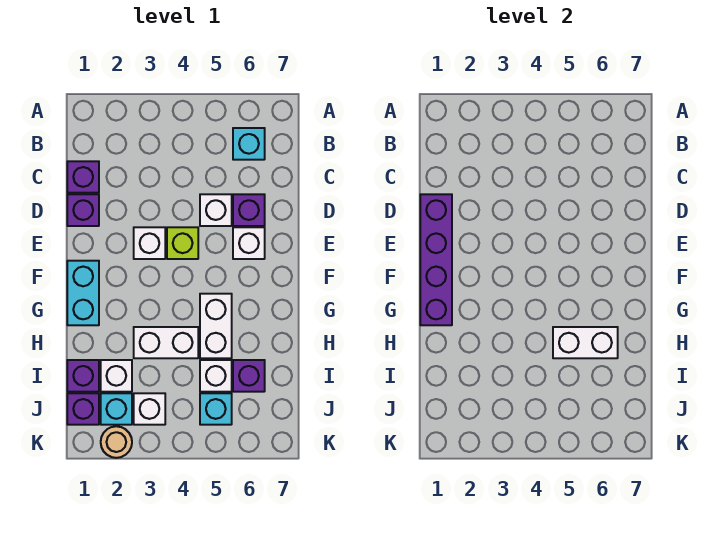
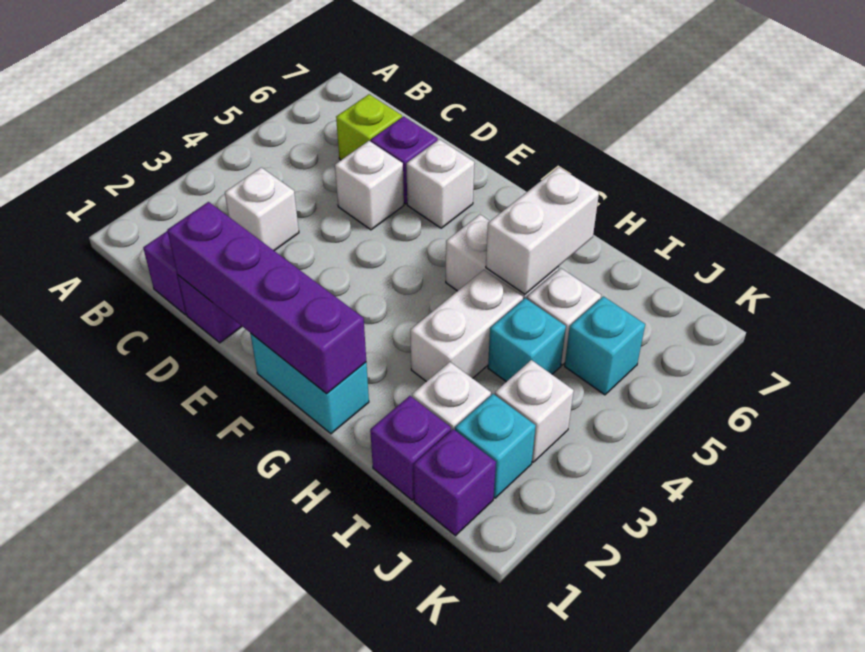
cyan 1x1 brick [233,128,265,160] -> cyan 1x1 brick moved to [488,298,566,382]
white 1x1 brick [134,227,165,259] -> white 1x1 brick moved to [225,167,299,251]
lime 1x1 brick [167,227,198,259] -> lime 1x1 brick moved to [336,94,402,160]
purple 1x1 brick [233,360,265,392] -> none
tan 1x1 round brick [101,426,132,458] -> none

